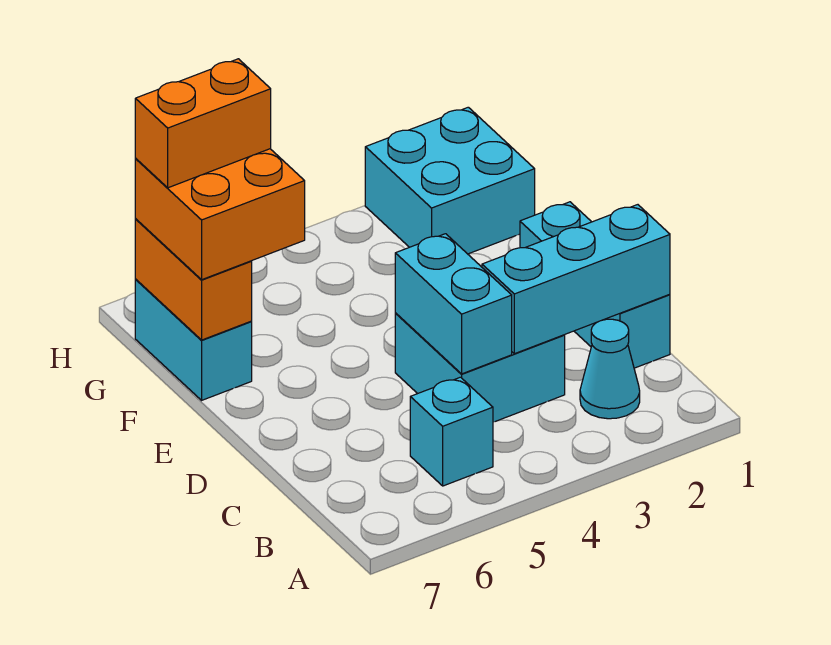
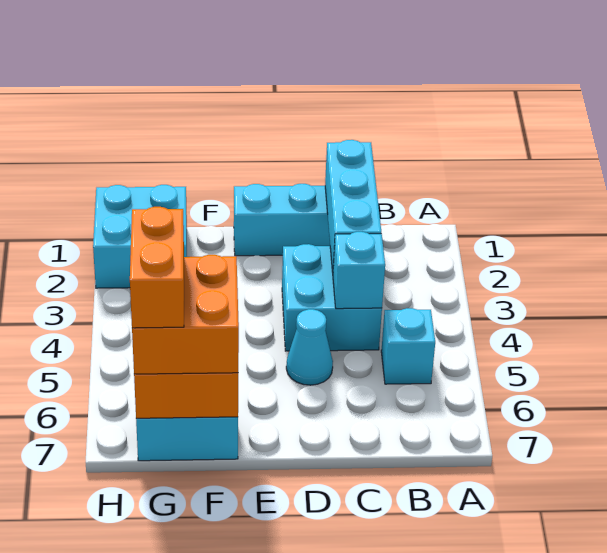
cyan 1x1 cone [580,319,640,419] -> cyan 1x1 cone moved to [286,309,333,385]
cyan 1x2 brick [395,234,512,374] -> cyan 1x1 brick [333,232,385,309]

